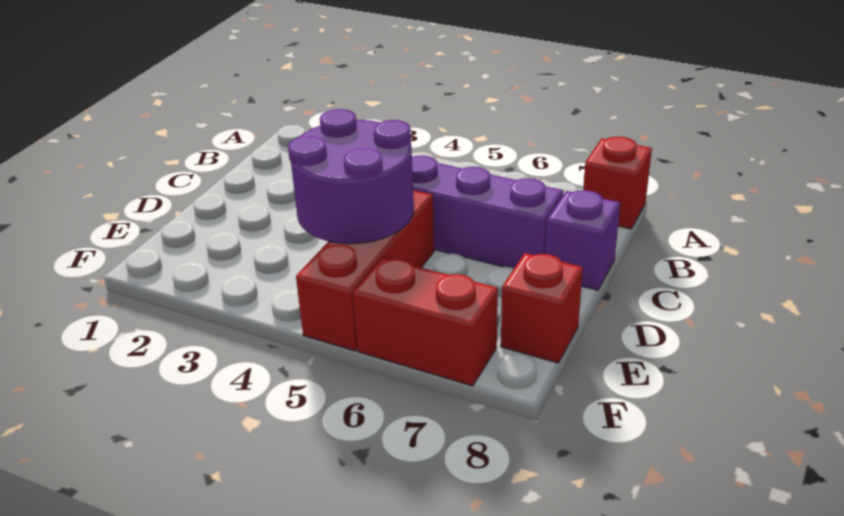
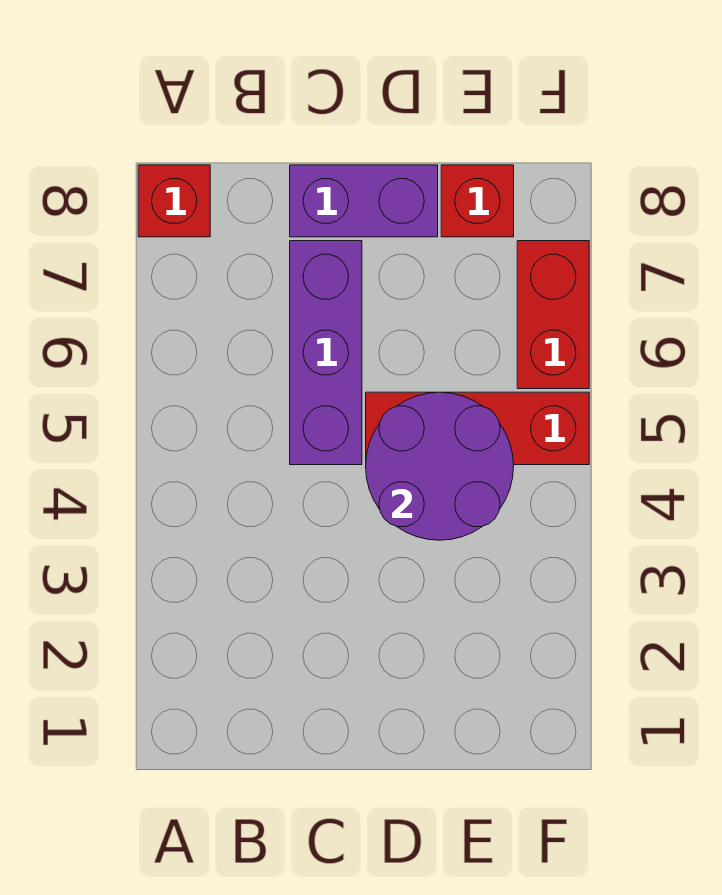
purple 1x1 brick [546,190,620,290] -> purple 1x2 brick [290,165,438,237]

